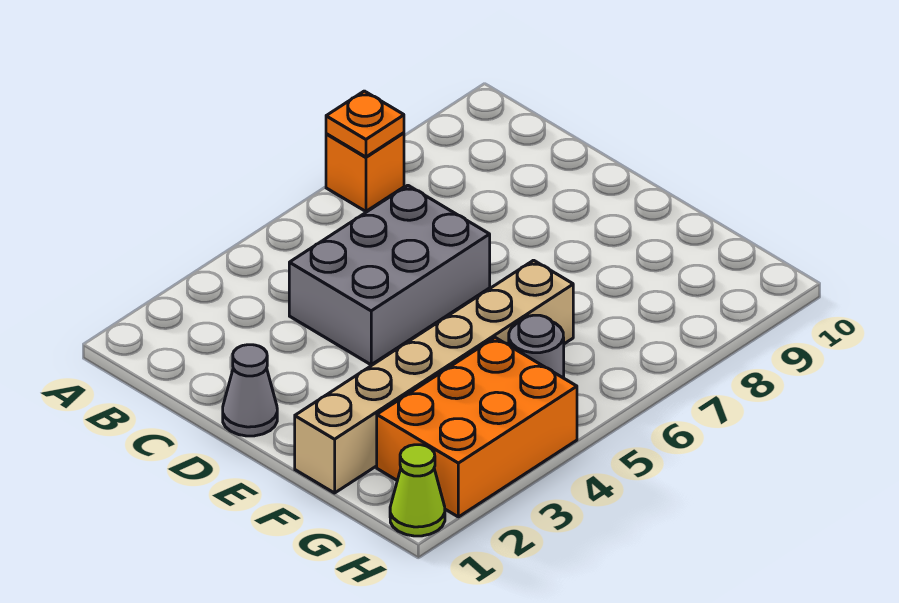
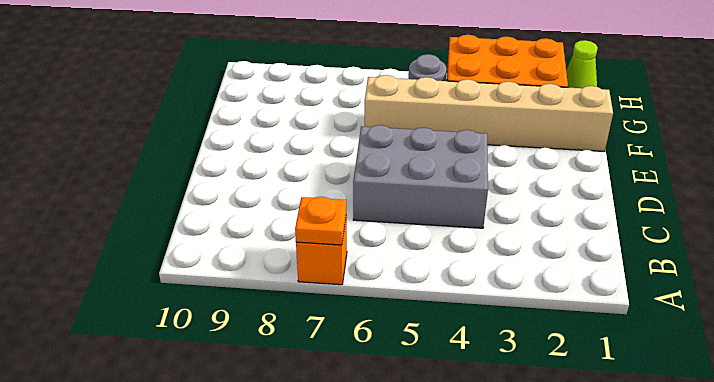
grey 1x1 cone [223,345,277,436] -> none

